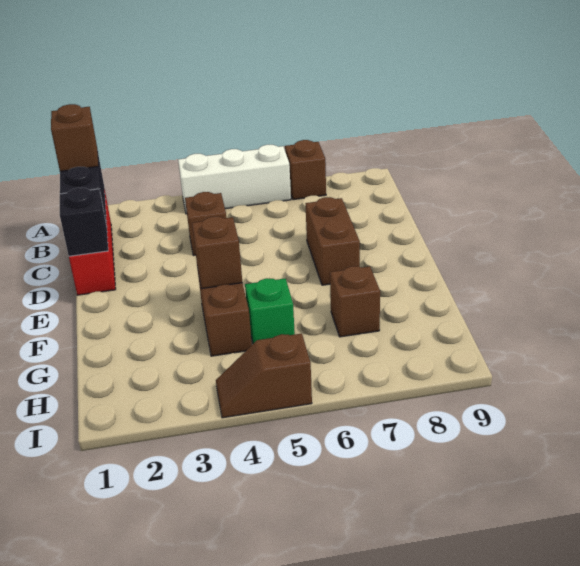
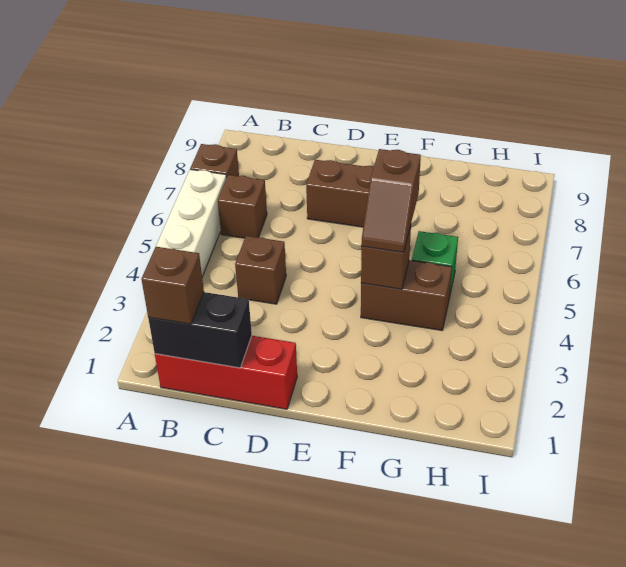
black 1x1 brick [60,188,108,256] -> none
brown 1x1 brick [330,266,380,337] -> brown 1x1 brick moved to [218,175,267,238]
brown 1x2 slope [216,334,312,418] -> brown 1x2 slope moved to [361,149,421,252]

